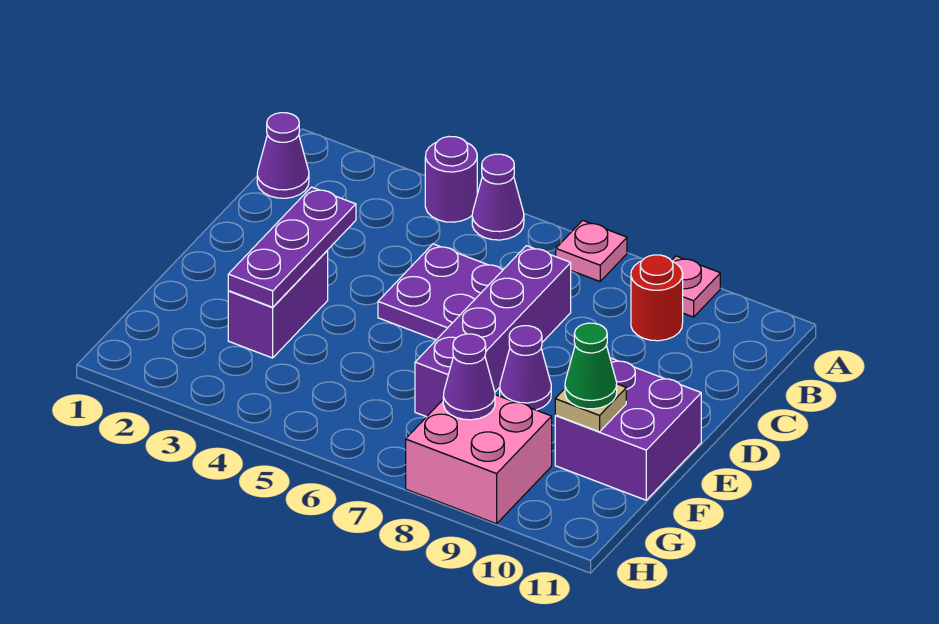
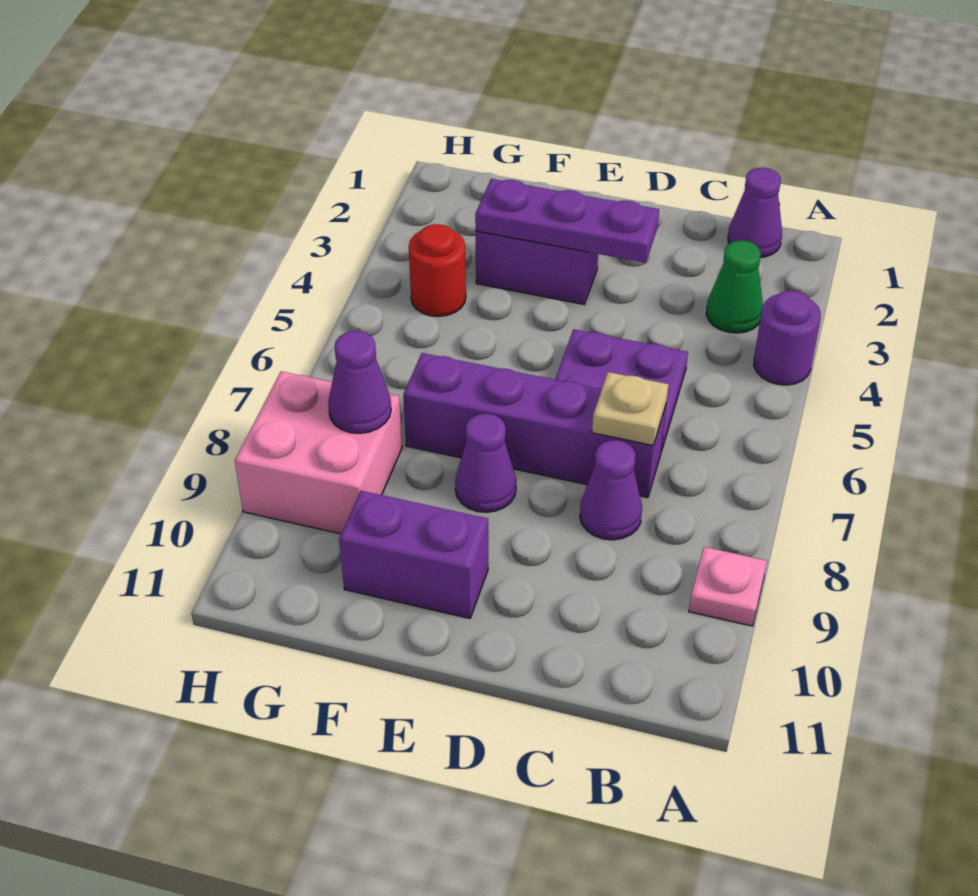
purple 1x1 cone [472,154,524,240] -> purple 1x1 cone moved to [580,440,642,540]
pink 1x1 plate [556,220,627,281] -> none
red 1x1 round brick [631,255,683,341] -> red 1x1 round brick moved to [409,224,466,316]
purple 2x2 brick [555,358,701,500] -> purple 1x2 brick [339,491,488,618]
tan 1x1 plate [555,384,626,432] -> tan 1x1 plate moved to [592,372,669,446]
green 1x1 cone [565,323,617,409] -> green 1x1 cone moved to [706,240,763,333]

